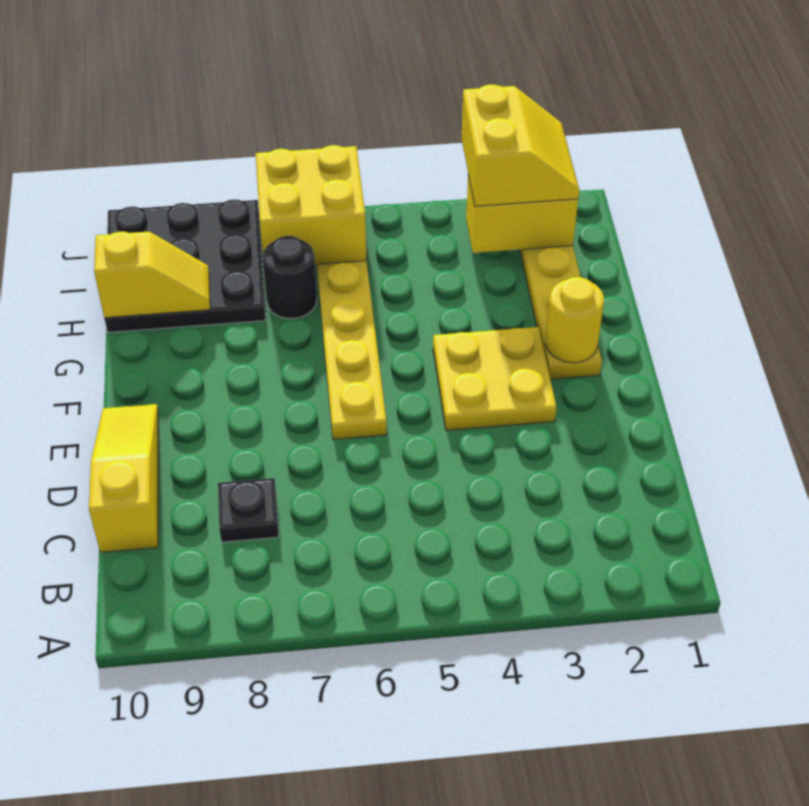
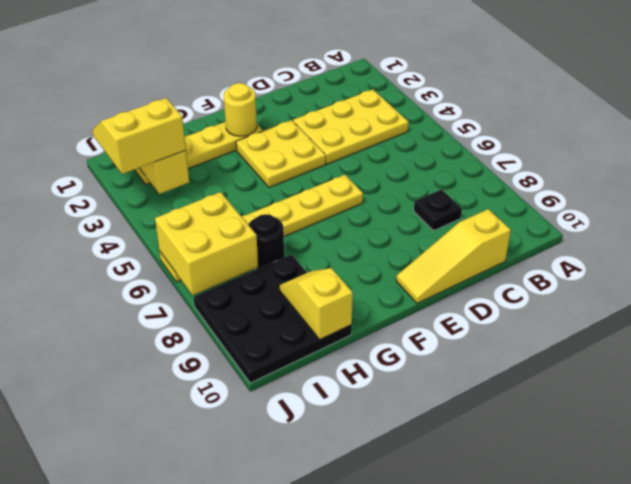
none -> yellow 2x3 plate [293,89,409,164]

